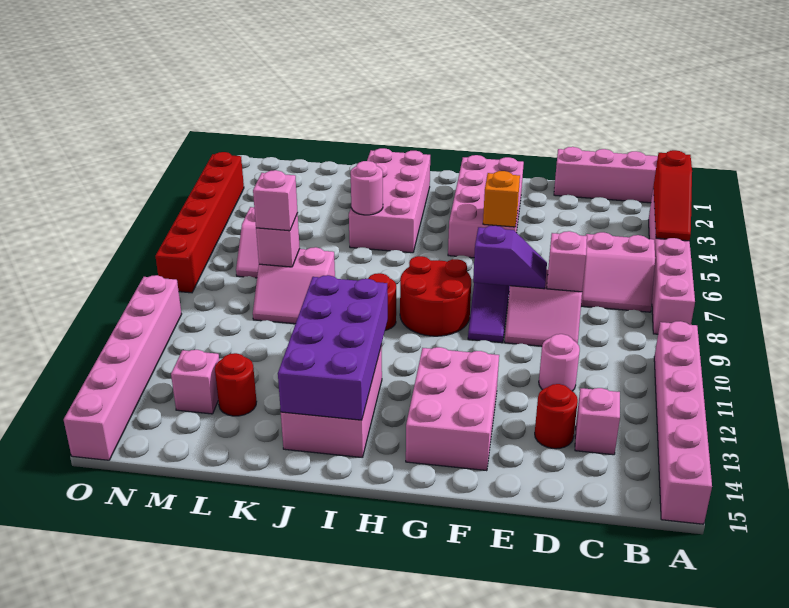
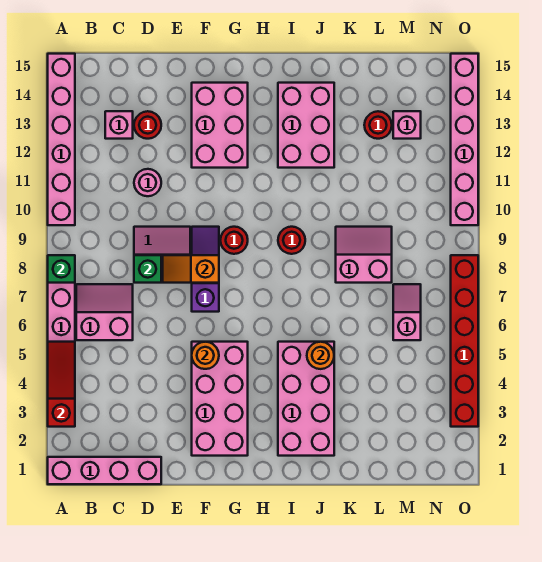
none -> green 1x1 brick [48,255,75,283]
pink 1x1 brick [547,231,587,292] -> green 1x1 brick [134,255,161,283]
purple 1x2 slope [473,225,547,289] -> orange 1x2 slope [163,255,219,283]
orange 1x1 brick [483,171,520,227] -> orange 1x1 round brick [192,342,219,369]
red 2x2 round brick [400,256,471,336] -> red 1x1 round brick [220,227,248,254]
purple 2x4 brick [278,275,388,420] -> none
pink 1x1 round brick [351,161,383,215] -> orange 1x1 round brick [307,342,334,369]
pink 1x1 brick [256,213,300,267] -> none
pink 1x1 brick [253,170,298,231] -> none

